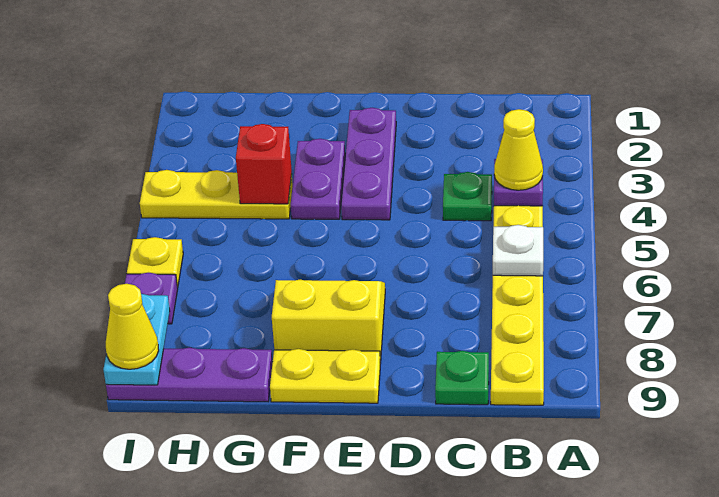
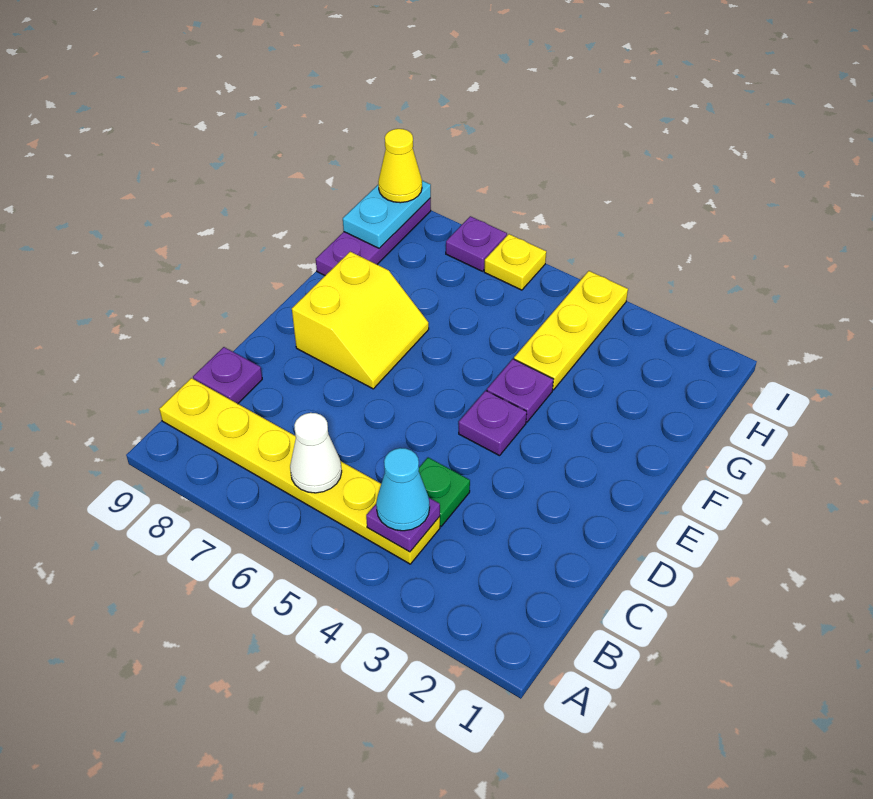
yellow 1x1 cone [494,109,543,190] -> cyan 1x1 cone [376,448,430,531]
white 1x1 plate [493,225,543,276] -> white 1x1 cone [290,413,342,493]
green 1x1 plate [435,351,489,405] -> purple 1x1 plate [193,347,262,404]
purple 1x3 plate [341,108,396,220] -> purple 1x1 plate [459,390,527,456]
yellow 1x2 plate [270,349,380,403] -> none
purple 1x2 plate [291,139,345,219] -> purple 1x1 plate [487,359,553,422]
red 1x1 brick [236,124,292,204] -> none
cyan 1x2 plate [103,294,170,385] -> cyan 1x2 plate turned to [343,181,431,248]

